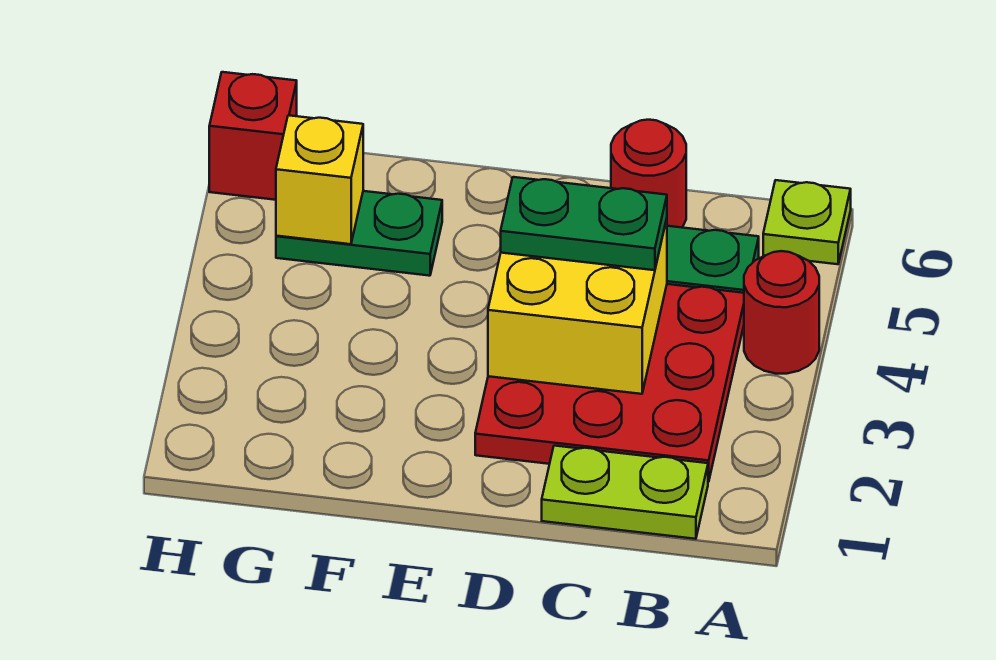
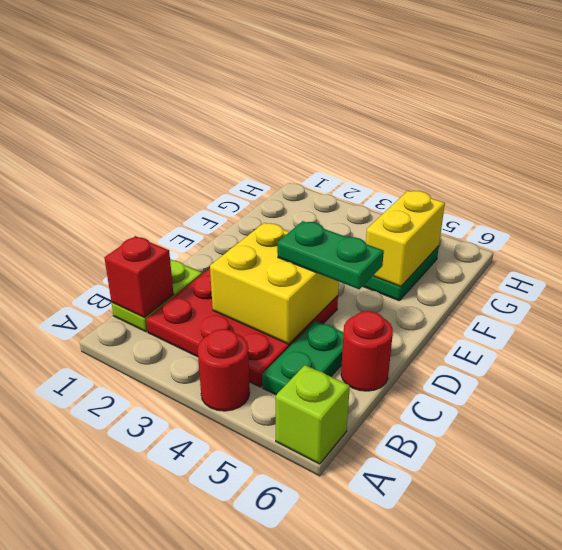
lime 1x1 plate [763,180,851,264] -> lime 1x1 brick [276,365,350,464]
green 1x2 plate [501,177,667,270] -> green 1x2 plate turned to [277,221,384,289]
yellow 1x1 brick [276,115,363,244] -> yellow 1x2 brick [366,191,445,287]
red 1x1 brick [209,72,297,200] -> red 1x1 brick moved to [104,236,174,317]

